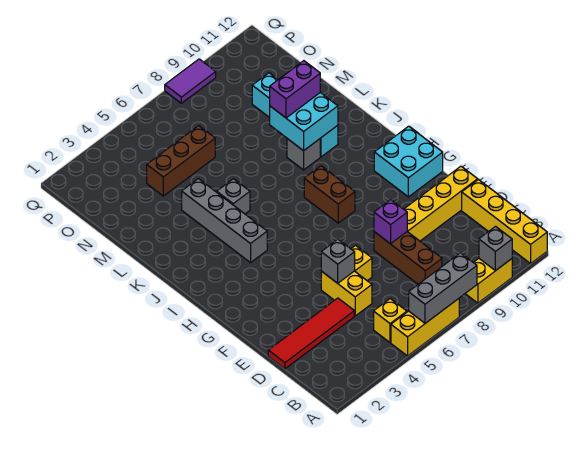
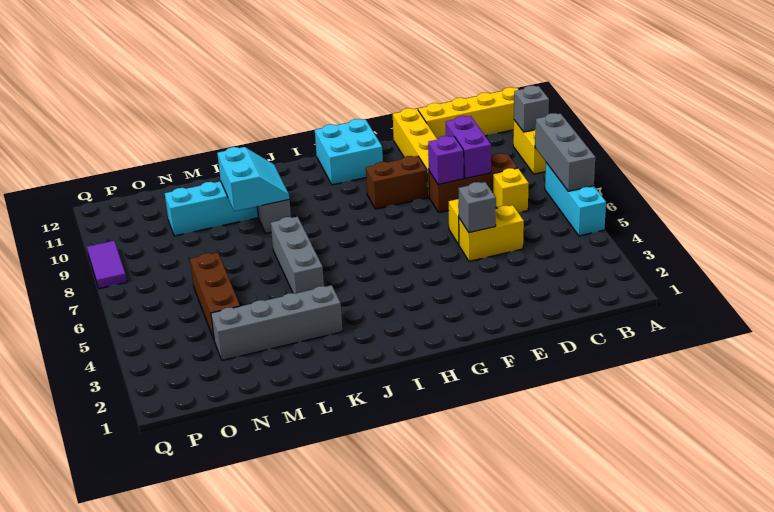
yellow 1x3 brick [391,299,459,356] -> cyan 1x3 brick [545,163,606,236]
yellow 1x1 brick [374,299,407,343] -> yellow 1x1 brick moved to [493,168,529,212]
red 1x4 tile [268,298,354,369] -> none
brown 1x2 brick [304,166,355,223] -> brown 1x2 brick moved to [366,156,428,209]
grey 1x4 brick [182,179,267,263] -> grey 1x4 brick moved to [211,285,342,360]
grey 1x1 brick [217,179,250,214] -> grey 1x3 brick [271,217,324,294]
cyan 2x2 brick [270,93,338,151] -> cyan 2x2 slope [217,147,289,211]
purple 1x2 brick [270,61,320,118] -> purple 1x2 brick moved to [446,116,491,179]

